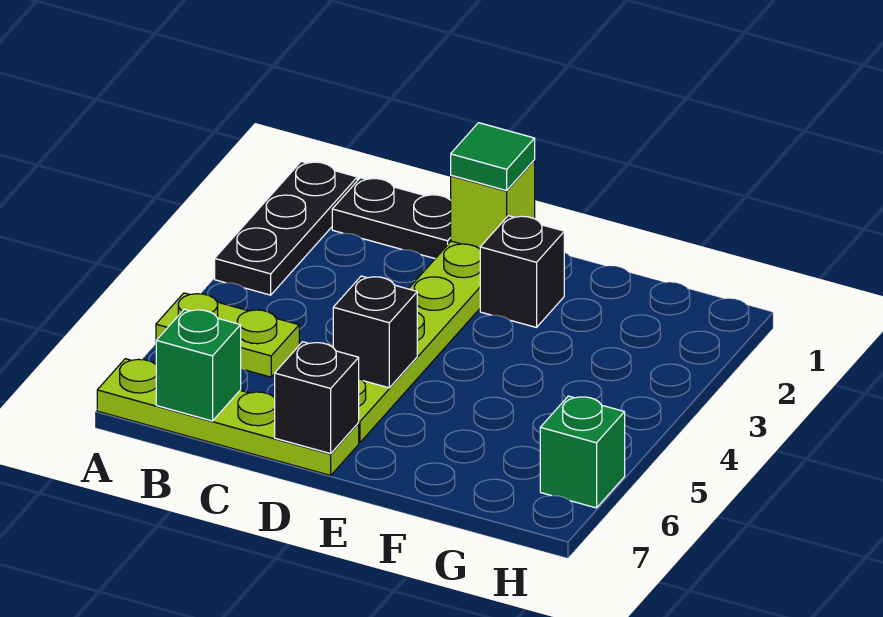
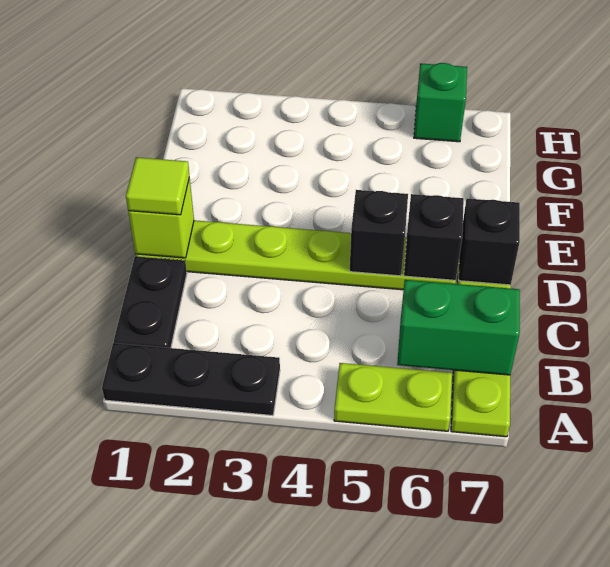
lime 1x2 plate [156,293,299,377] -> lime 1x2 plate turned to [334,363,452,431]
green 1x1 brick [156,309,241,421] -> green 1x2 brick [397,280,520,375]
green 1x1 tile [451,123,535,191] -> lime 1x1 tile [126,157,189,215]
black 1x1 brick [480,216,564,327] -> black 1x1 brick moved to [404,194,464,280]

